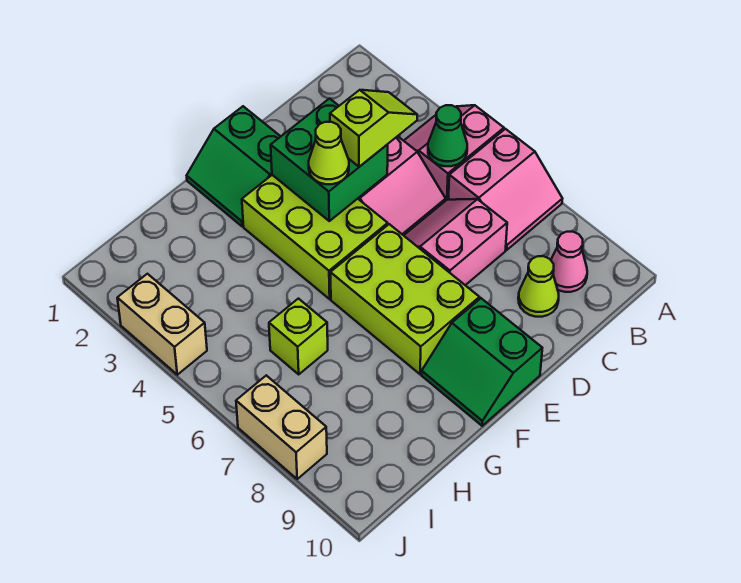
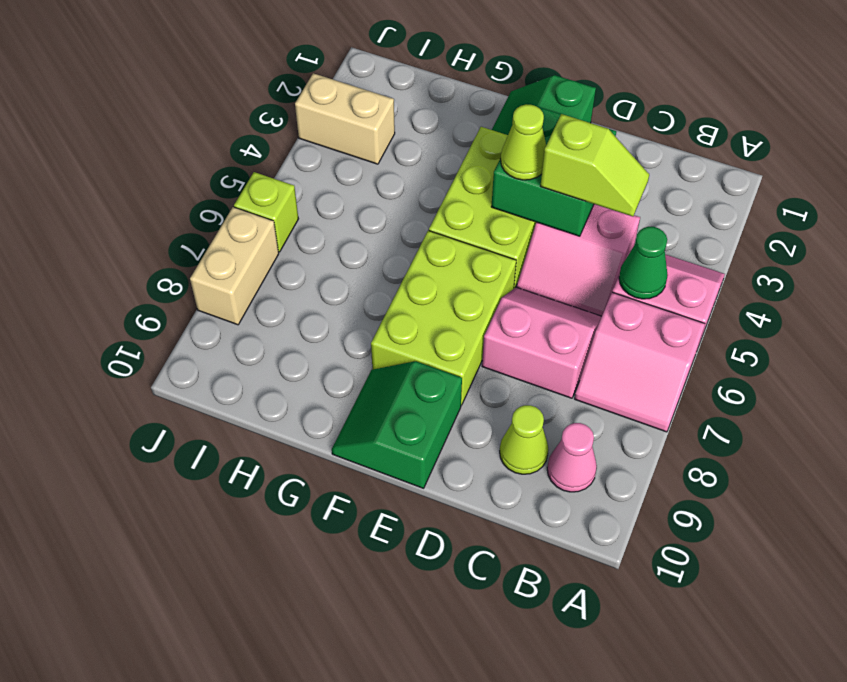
lime 1x1 brick [269,299,328,374] -> lime 1x1 brick moved to [234,172,298,252]
tan 1x2 brick [117,274,207,375] -> tan 1x2 brick turned to [295,73,395,164]

